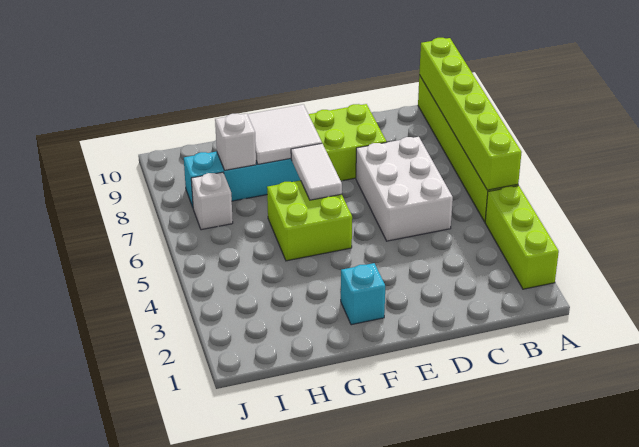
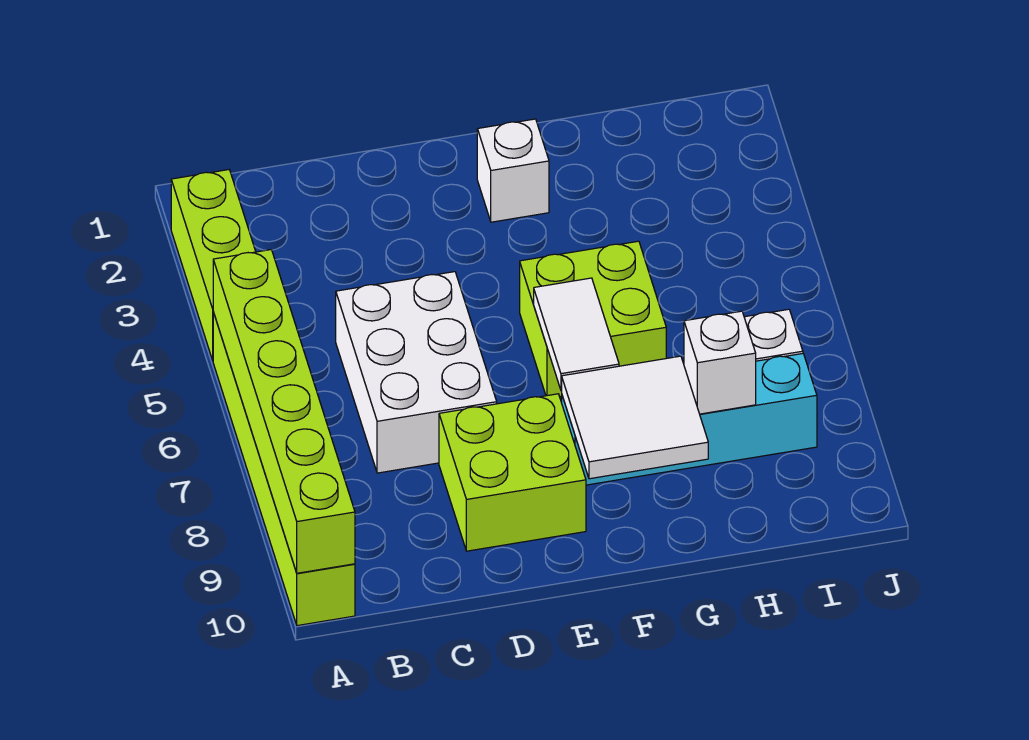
cyan 1x1 brick [341,263,385,325] -> white 1x1 brick [477,119,549,222]

